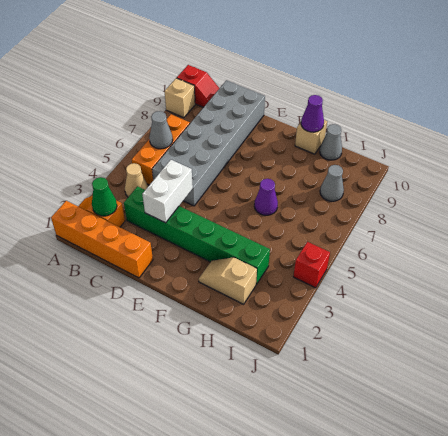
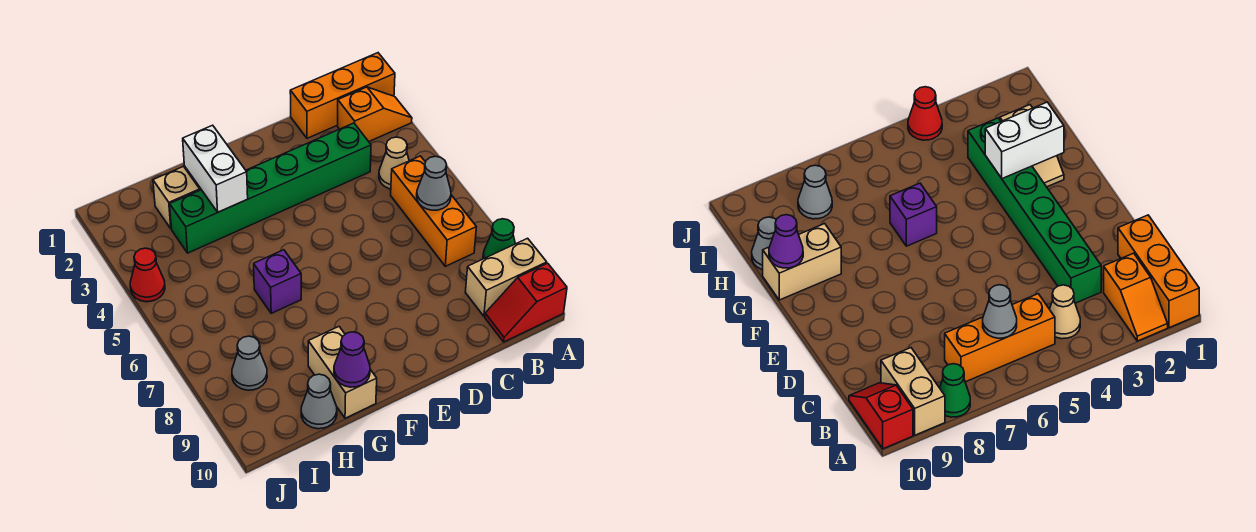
orange 1x4 brick [51,201,153,278] -> orange 1x3 brick [290,53,395,138]
tan 1x1 brick [165,78,195,118] -> tan 1x2 brick [465,238,547,316]
green 1x1 cone [92,177,117,216] -> green 1x1 cone moved to [483,219,515,259]
grey 2x6 brick [152,80,265,206] -> none
white 1x2 brick [142,160,193,223] -> white 1x2 brick moved to [183,125,248,212]
purple 1x1 cone [254,179,278,215] -> purple 1x1 brick [254,250,301,313]
tan 1x1 brick [295,120,327,154] -> tan 1x2 brick [308,327,377,418]
red 1x1 brick [293,242,330,288] -> red 1x1 cone [130,248,165,302]

